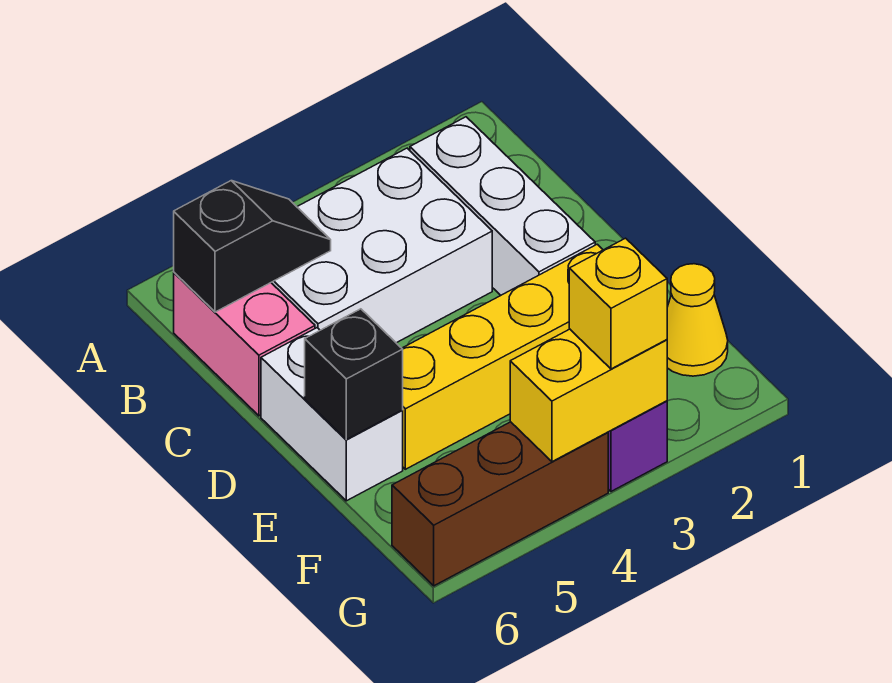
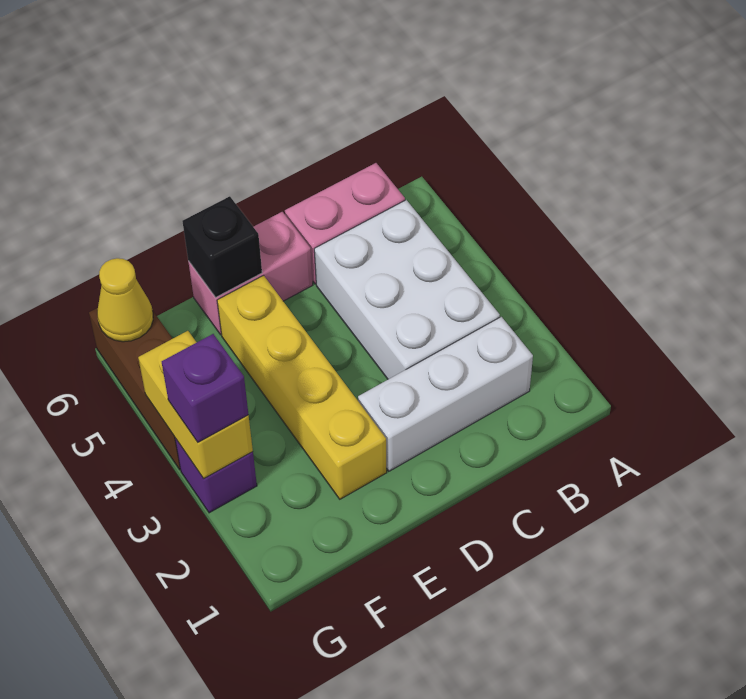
black 1x2 slope [174,181,331,312] -> none
white 1x2 brick [261,328,403,501] -> pink 1x2 brick [188,212,313,335]
yellow 1x1 cone [667,264,728,376] -> yellow 1x1 cone moved to [97,258,153,342]
yellow 1x1 brick [569,238,667,369] -> purple 1x1 brick [162,334,248,442]

